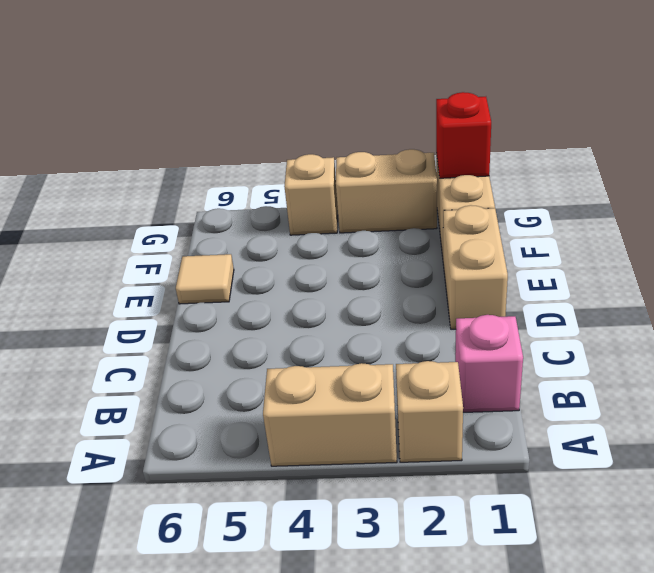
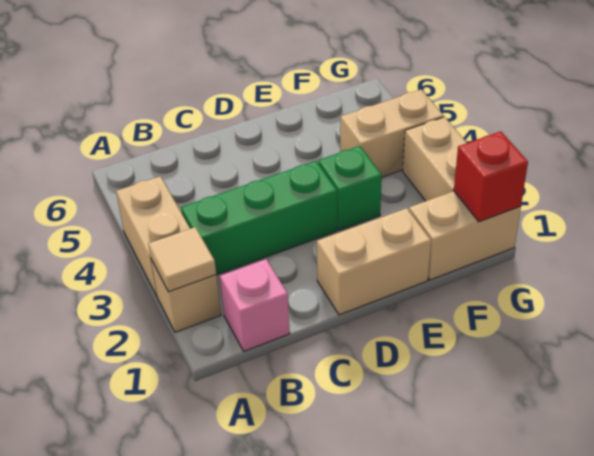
none -> green 1x3 brick [181,161,337,275]
none -> green 1x1 brick [318,146,382,230]
tan 1x1 tile [176,254,234,304] -> tan 1x1 tile moved to [148,227,216,292]
tan 1x1 brick [284,154,338,235] -> tan 1x2 brick [340,90,444,177]

